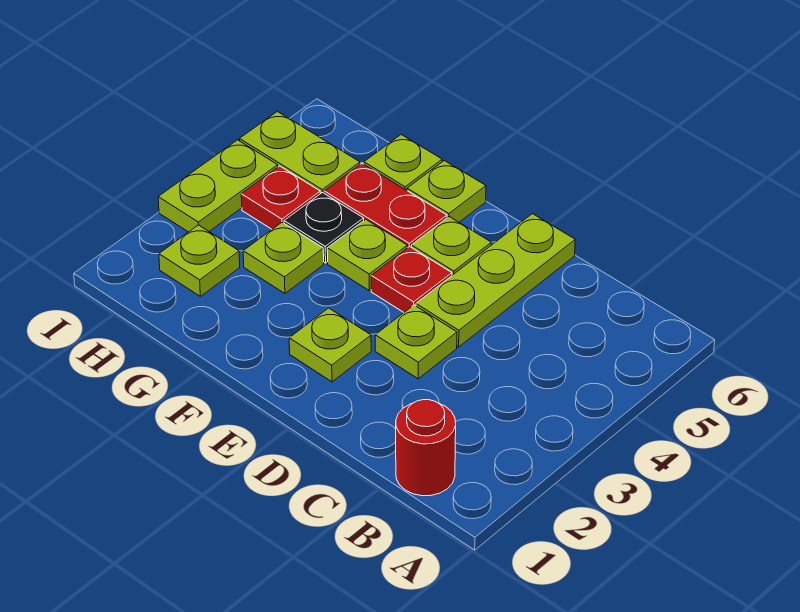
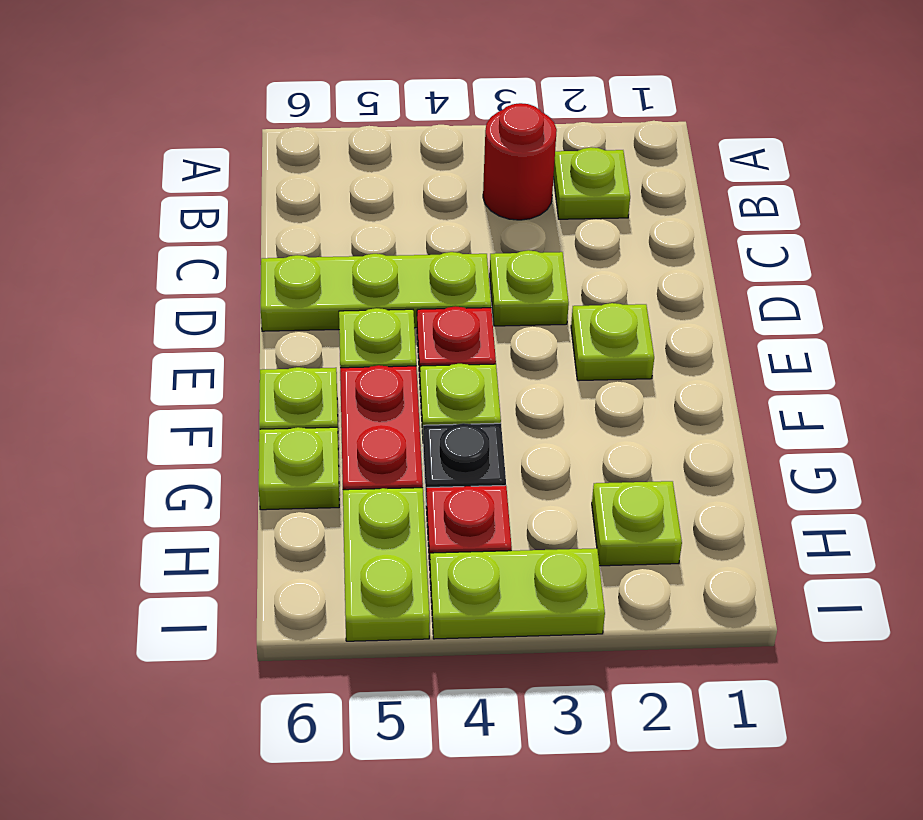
red 1x1 round brick [396,400,456,496] -> red 1x1 round brick moved to [483,103,557,220]
lime 1x1 plate [243,222,324,293] -> lime 1x1 plate moved to [553,147,630,219]

